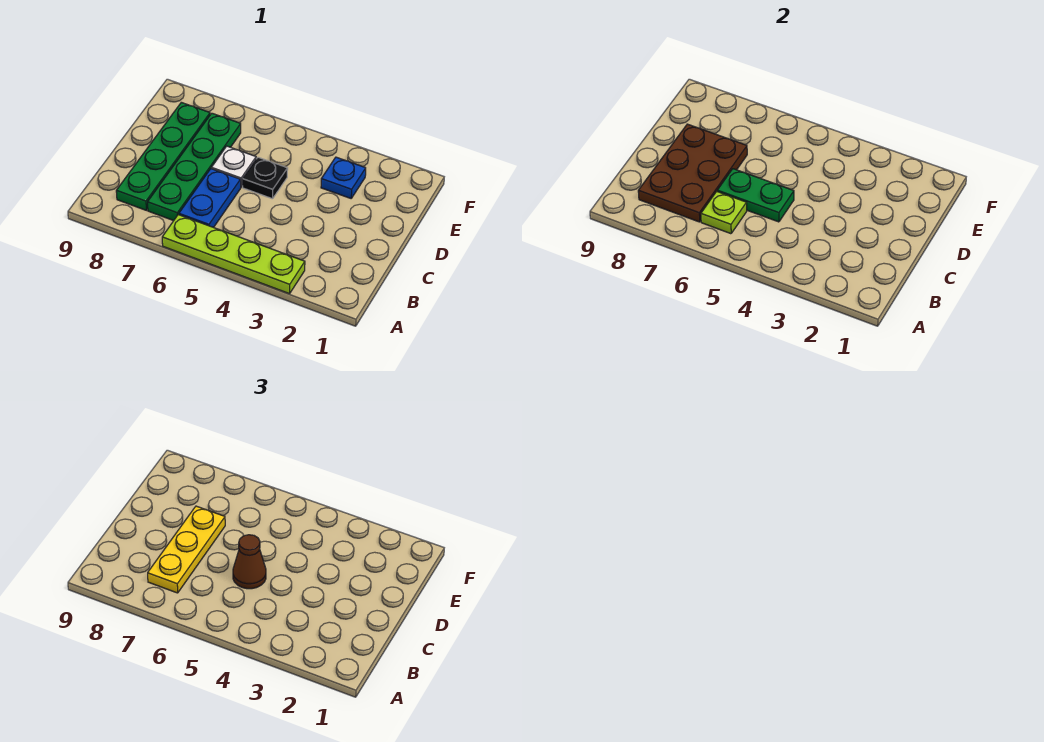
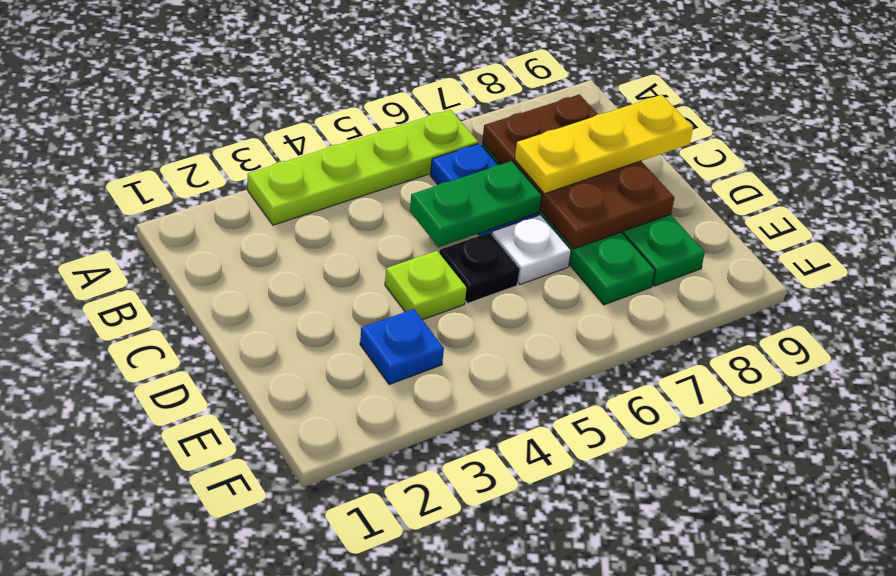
lime 1x1 plate [701,191,747,234] -> lime 1x1 plate moved to [385,251,467,320]
yellow 1x3 plate [148,506,225,593] -> yellow 1x3 plate turned to [515,95,693,194]
brown 1x1 cone [233,535,266,589] -> none

